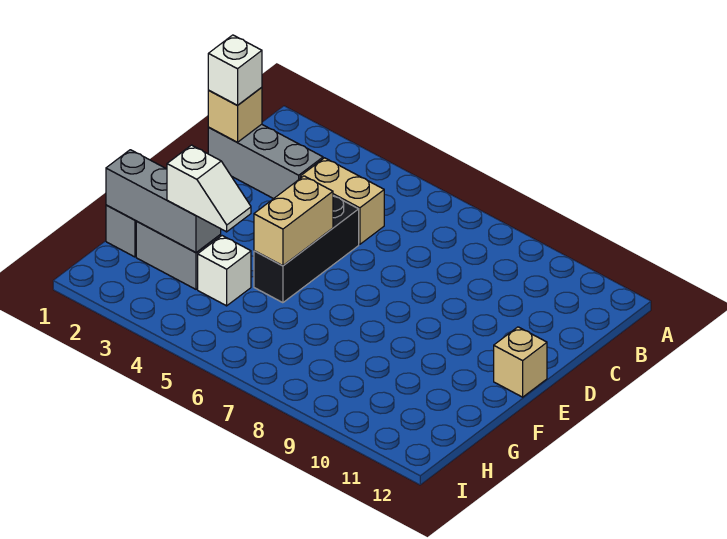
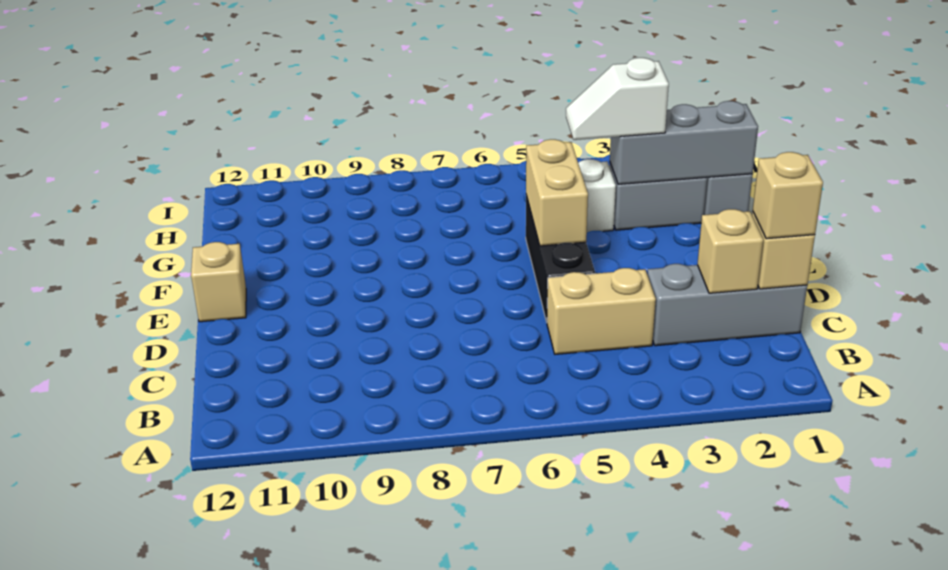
white 1x1 brick [208,35,262,105] -> tan 1x1 brick [753,152,823,239]
none -> tan 1x1 brick [697,209,763,293]

